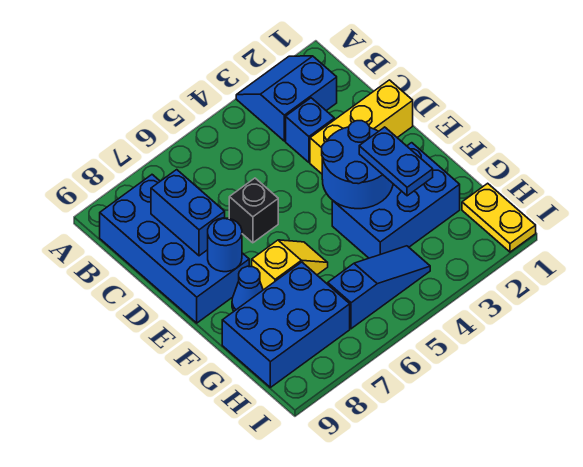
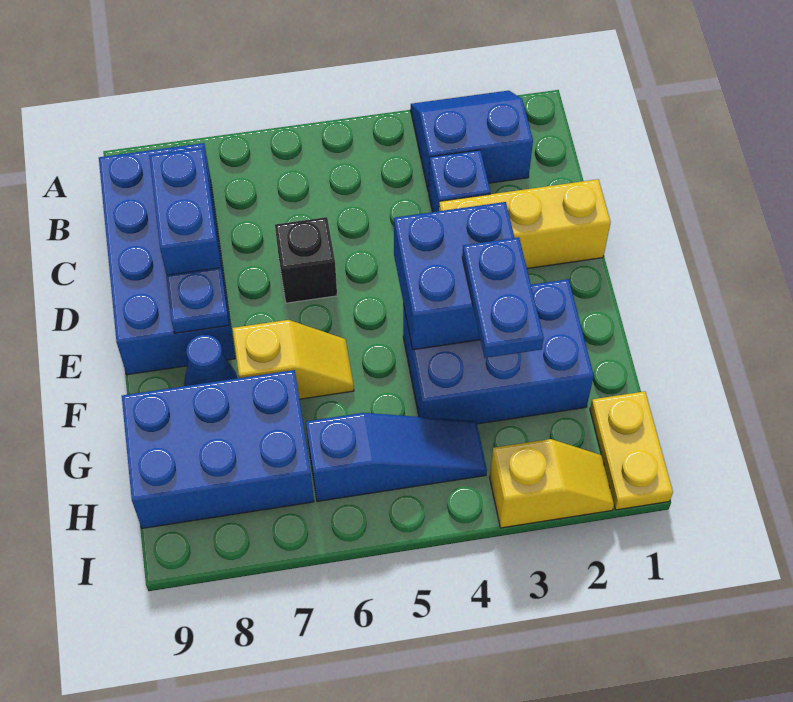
blue 2x2 round brick [322,121,393,209] -> blue 2x2 brick [394,202,515,350]
blue 1x1 round brick [208,218,242,272] -> blue 1x1 plate [166,268,229,333]
none -> yellow 1x2 slope [490,439,614,528]

